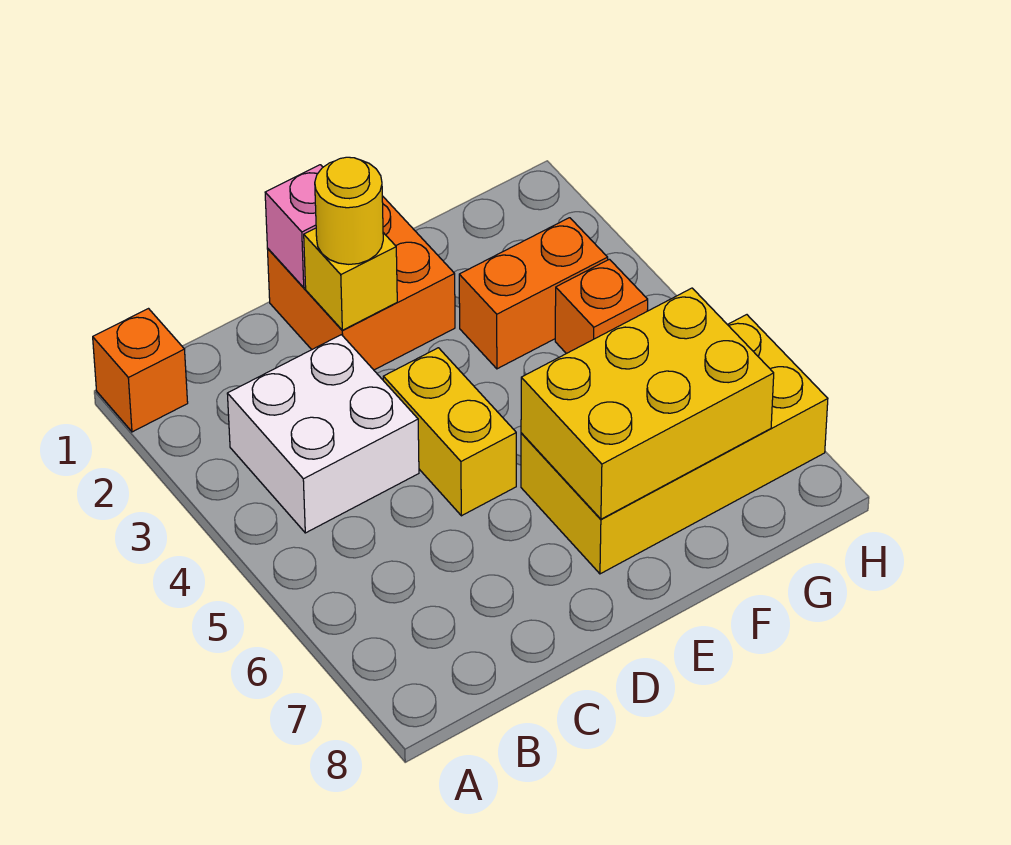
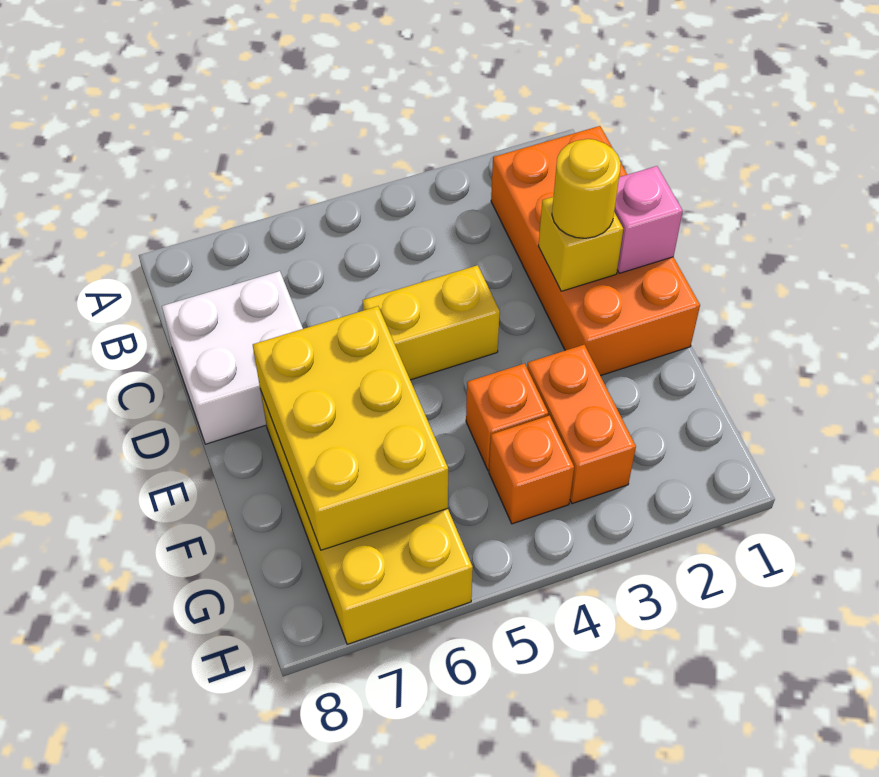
orange 1x1 brick [93,309,188,432] -> orange 1x1 brick moved to [466,363,548,470]
white 2x2 brick [227,335,419,533] -> white 2x2 brick moved to [162,271,303,444]
orange 2x2 brick [268,196,455,370] -> orange 2x4 brick [491,126,700,376]

